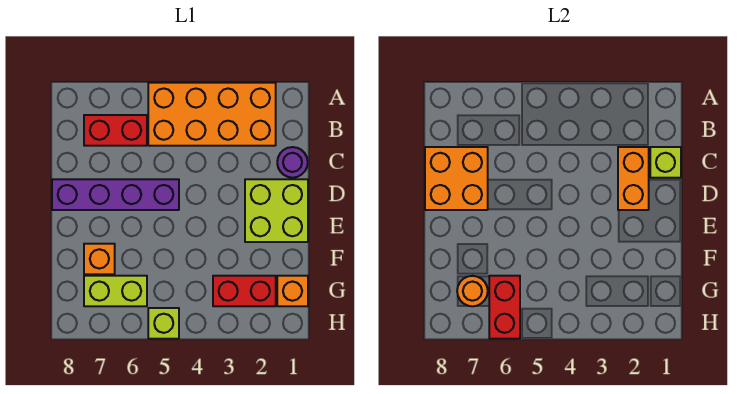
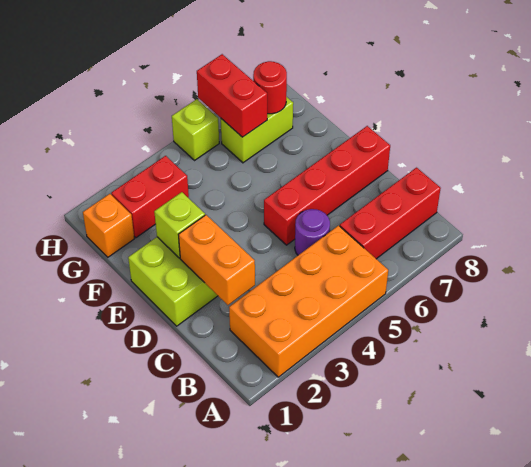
red 1x2 brick [84,115,147,146] -> red 1x3 brick [340,168,441,259]
purple 1x1 round brick [277,147,308,178] -> purple 1x1 round brick moved to [295,209,330,255]
lime 1x1 brick [650,147,681,178] -> lime 1x1 brick moved to [154,192,205,258]
orange 2x2 brick [425,147,488,210] -> none
purple 1x4 brick [52,179,179,210] -> red 1x4 brick [264,126,390,245]
orange 1x1 brick [84,244,115,274] -> none
orange 1x1 round brick [457,276,488,306] -> red 1x1 round brick [253,61,287,114]

